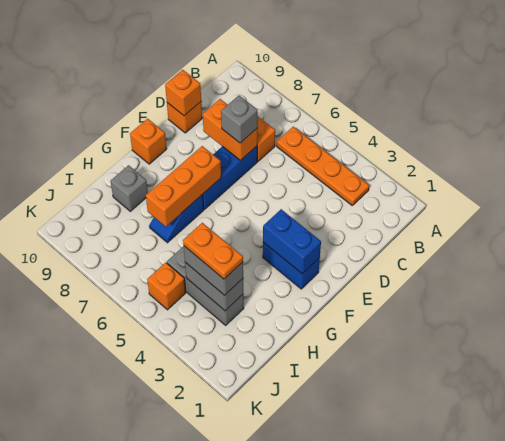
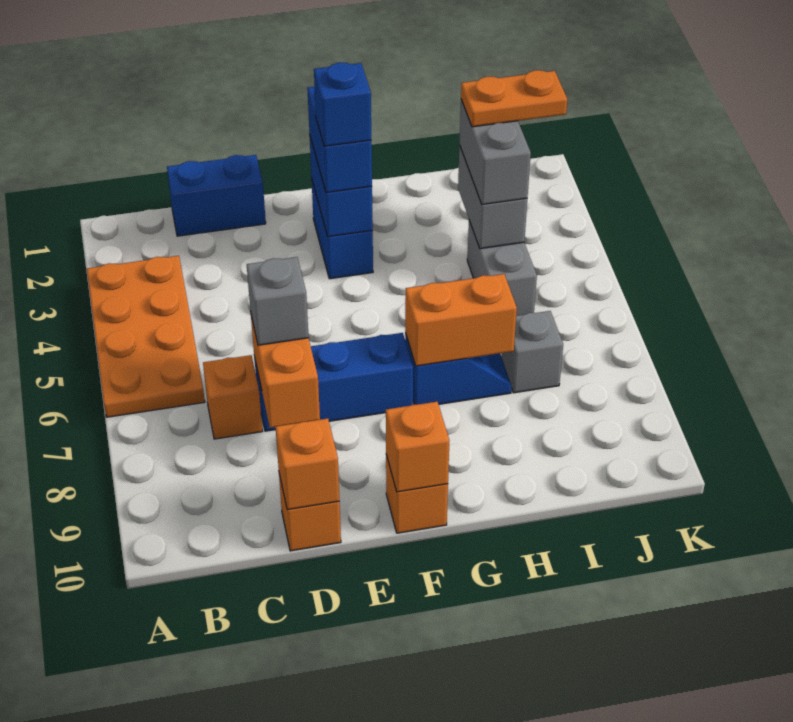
orange 1x4 plate [277,127,369,205] -> orange 2x4 plate [87,256,205,417]
none -> blue 1x2 brick [167,155,266,236]
none -> blue 1x2 brick [307,87,372,193]
none -> blue 1x1 brick [314,62,371,146]
orange 1x3 brick [146,146,221,227] -> orange 1x2 brick [405,274,517,366]
grey 1x1 brick [111,165,148,211] -> grey 1x1 brick moved to [502,311,563,393]
grey 1x3 brick [167,246,244,325] -> grey 1x2 brick [467,221,537,316]
orange 1x2 plate [183,223,243,279] -> orange 1x2 plate turned to [461,70,567,127]
orange 1x1 brick [147,263,186,310] -> orange 1x1 brick moved to [386,402,449,492]

